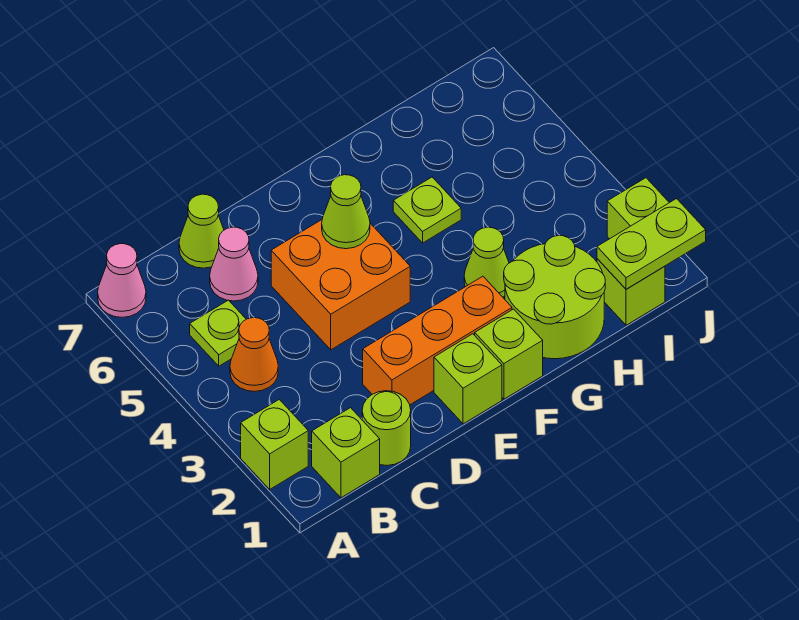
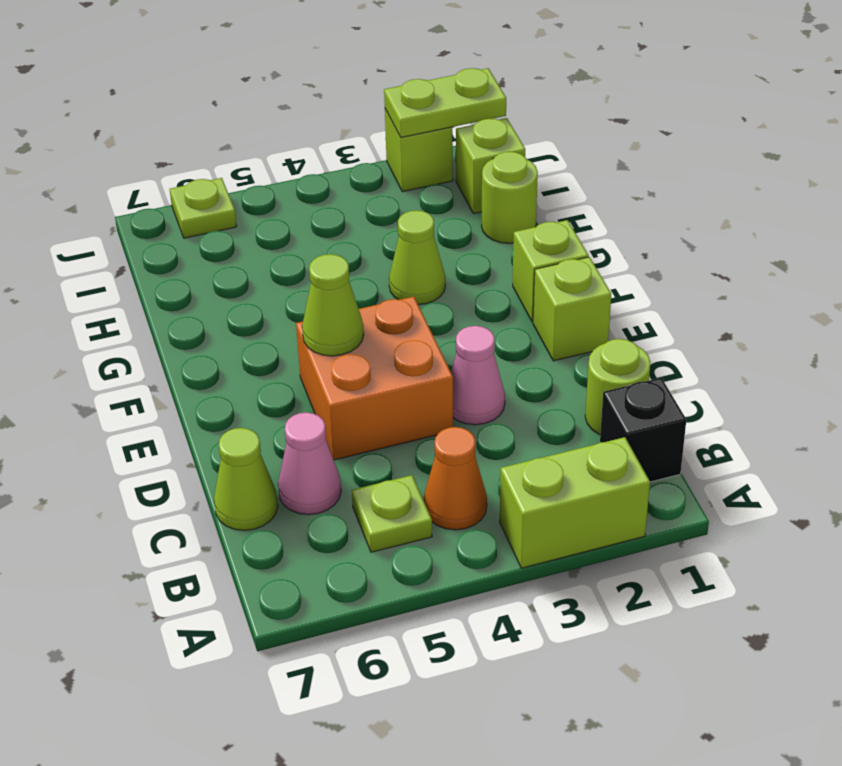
lime 1x1 brick [241,399,308,489] -> lime 1x2 brick [500,437,650,568]
pink 1x1 cone [98,244,146,317] -> pink 1x1 cone moved to [451,326,505,425]
lime 1x1 brick [312,408,380,498] -> black 1x1 brick [600,378,686,482]
orange 1x3 brick [363,276,512,405] -> none
lime 2x2 round brick [504,236,605,359] -> lime 1x1 round brick [482,152,538,243]
lime 1x1 plate [393,177,461,243] -> lime 1x1 plate moved to [170,178,237,238]
lime 1x2 plate [597,199,706,289] -> lime 1x2 plate turned to [384,68,506,138]

